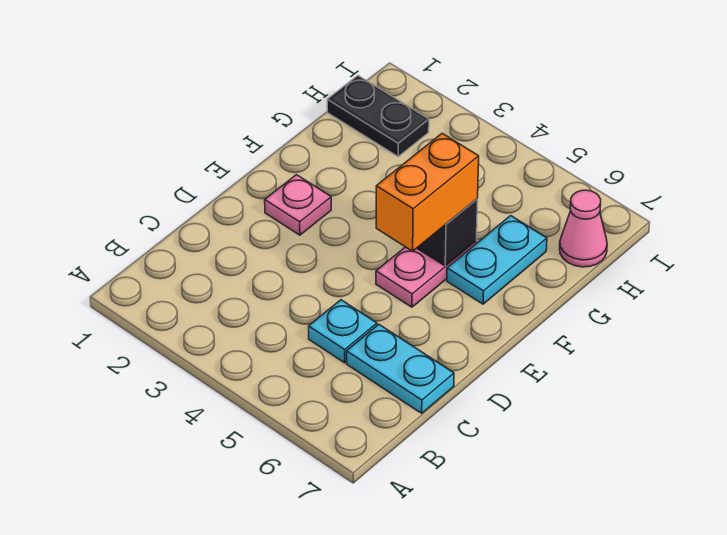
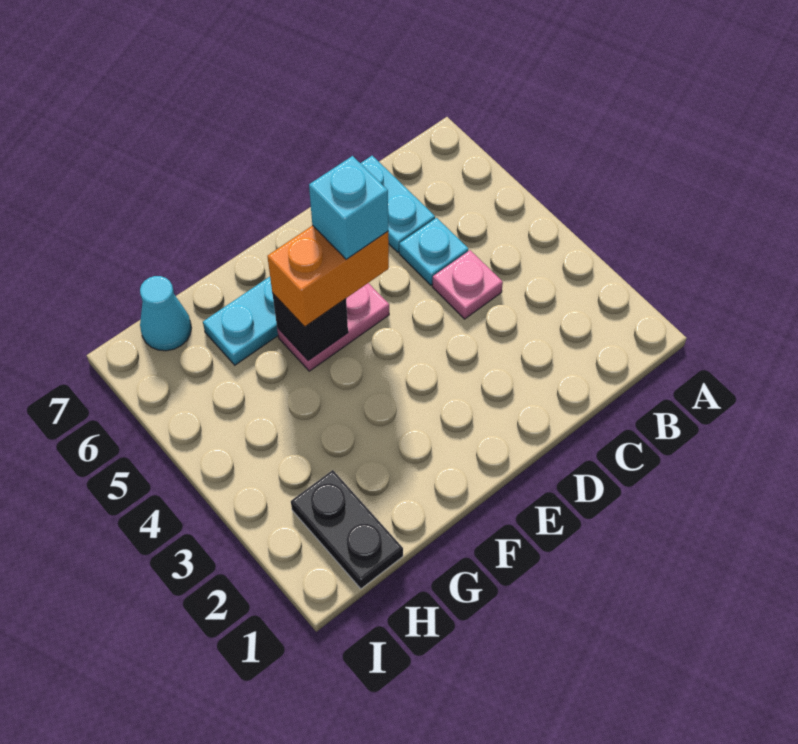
pink 1x1 plate [265,175,331,235] -> pink 1x1 plate moved to [432,250,503,319]
none -> cyan 1x1 brick [309,156,388,259]
pink 1x1 cone [560,190,607,267] -> cyan 1x1 cone [140,276,191,351]

